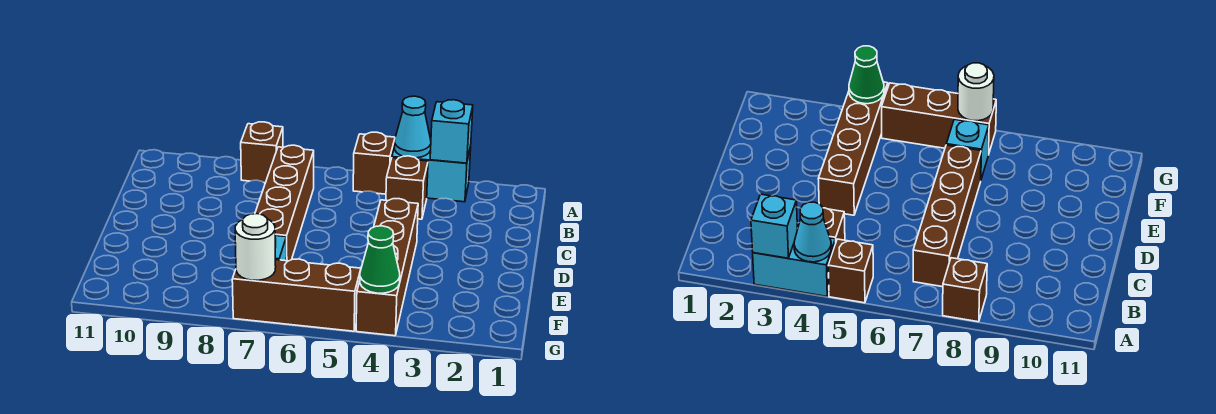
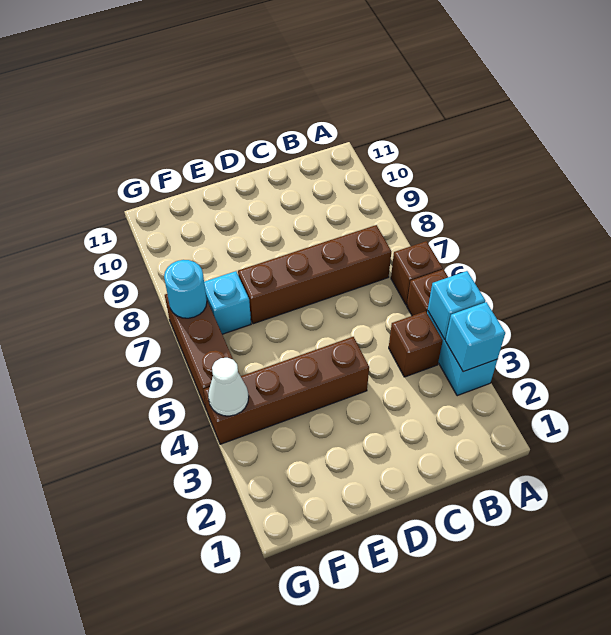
cyan 1x1 cone [394,96,431,158] -> cyan 1x1 brick [428,271,485,339]
brown 1x1 brick [241,122,283,183] -> brown 1x1 brick moved to [391,241,443,305]
green 1x1 cone [360,226,400,293] -> white 1x1 cone [208,358,249,416]
white 1x1 round brick [235,214,276,280] -> cyan 1x1 round brick [164,260,207,318]

